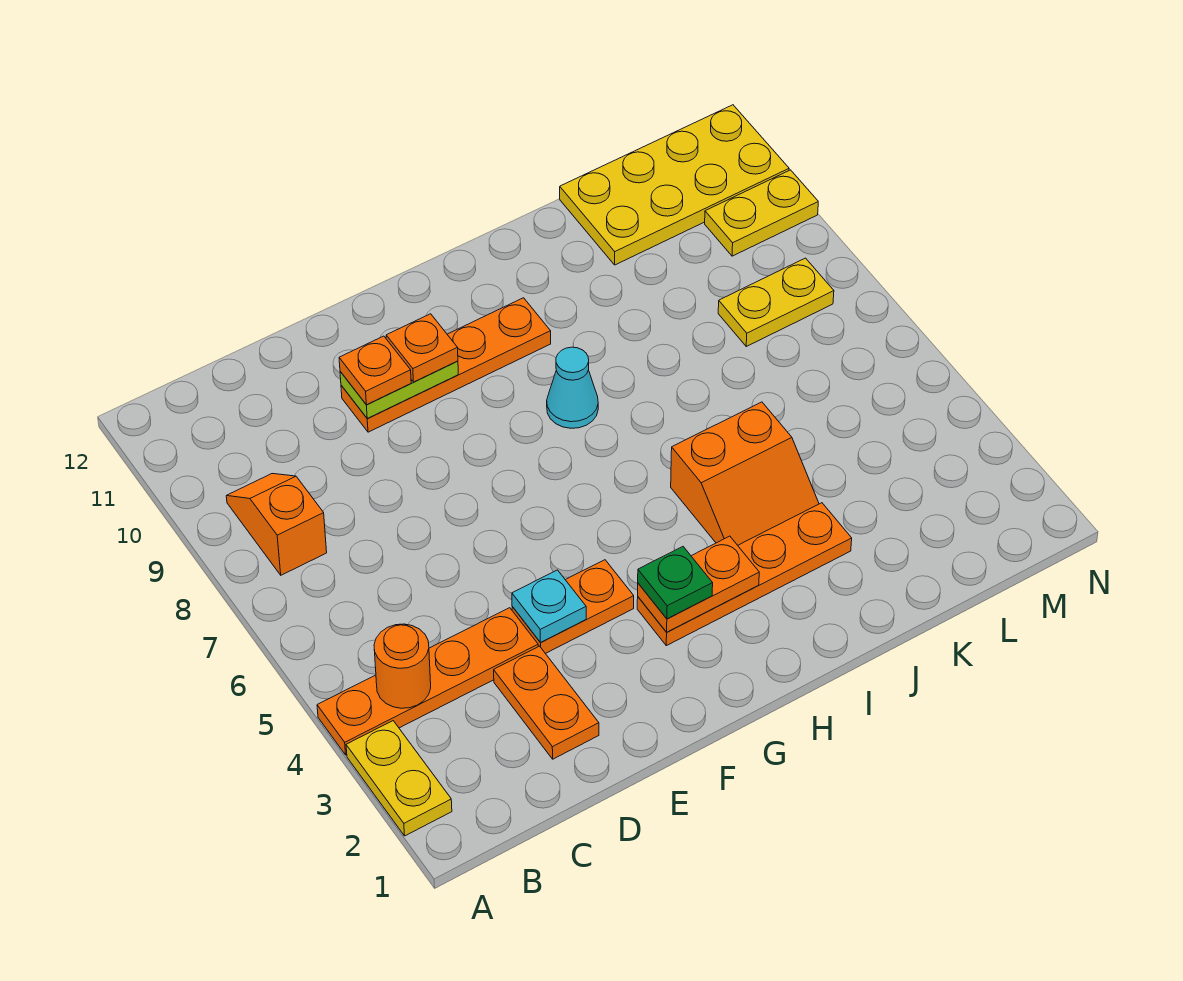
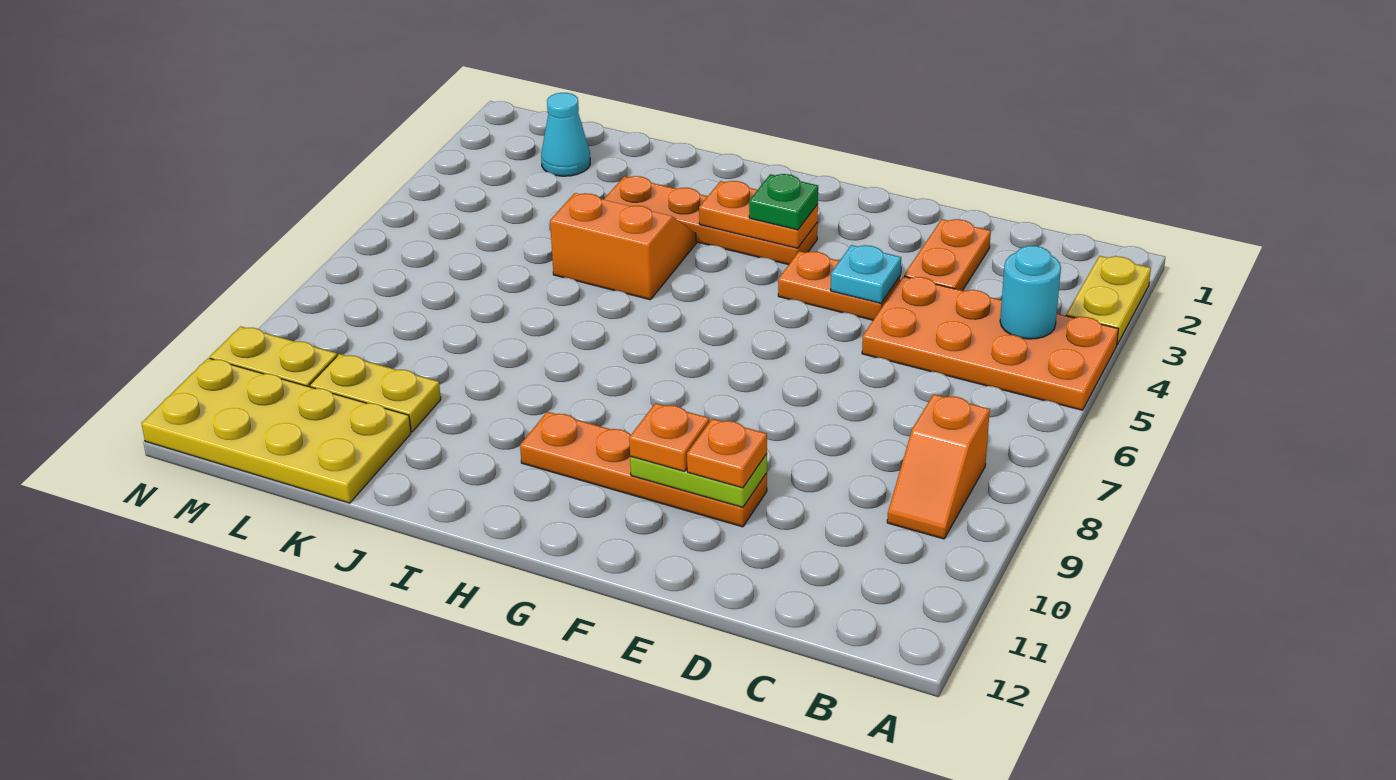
orange 1x4 plate [317,608,538,755] -> orange 2x4 plate [862,276,1118,410]
orange 1x1 round brick [374,624,431,708] -> cyan 1x1 round brick [1000,246,1061,339]
cyan 1x1 cone [547,347,598,428] -> cyan 1x1 cone moved to [541,93,590,176]
yellow 1x2 plate [718,258,834,346] -> yellow 1x2 plate moved to [310,354,441,432]

